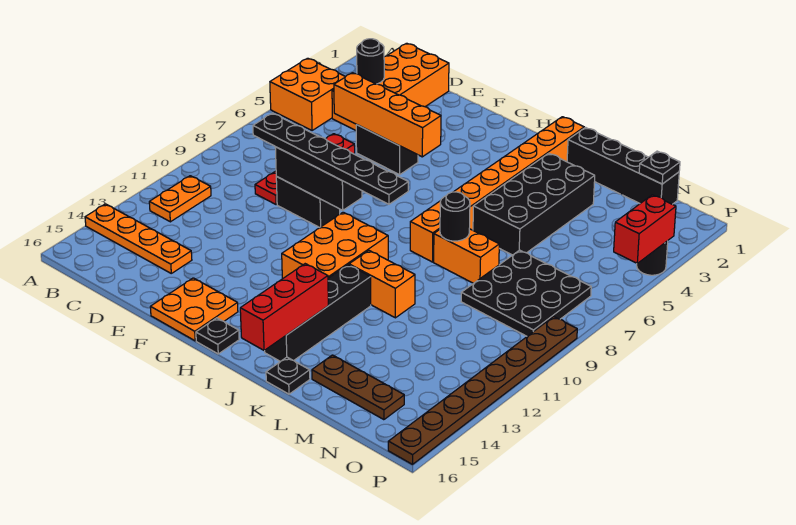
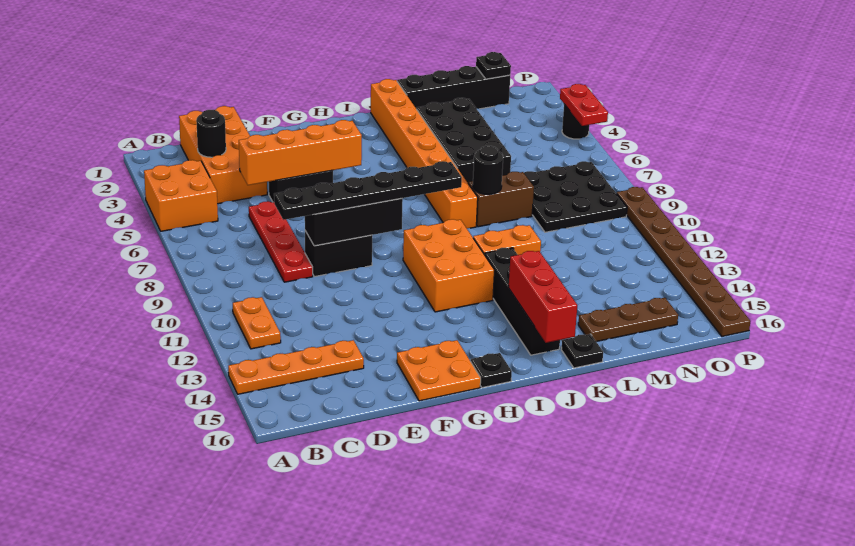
orange 1x2 brick [434,229,499,283] -> brown 1x2 brick [468,172,534,227]
red 1x2 brick [614,195,676,263] -> red 1x2 plate [560,84,608,126]

